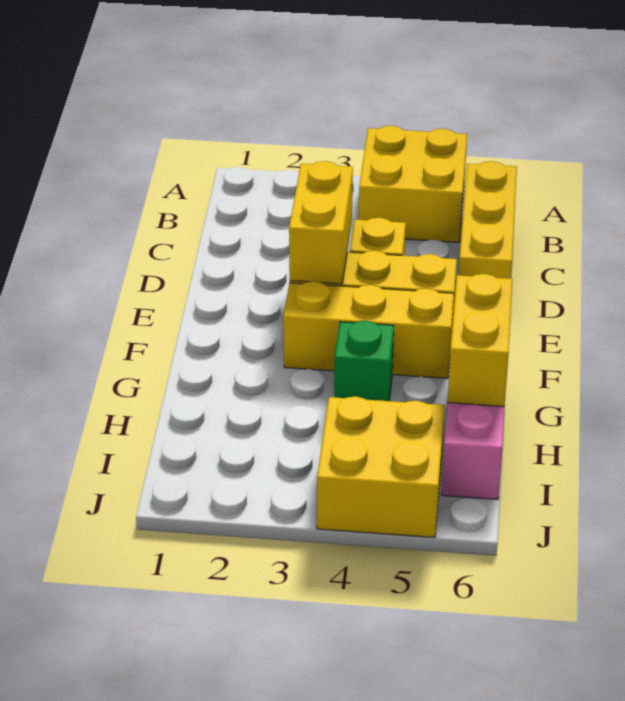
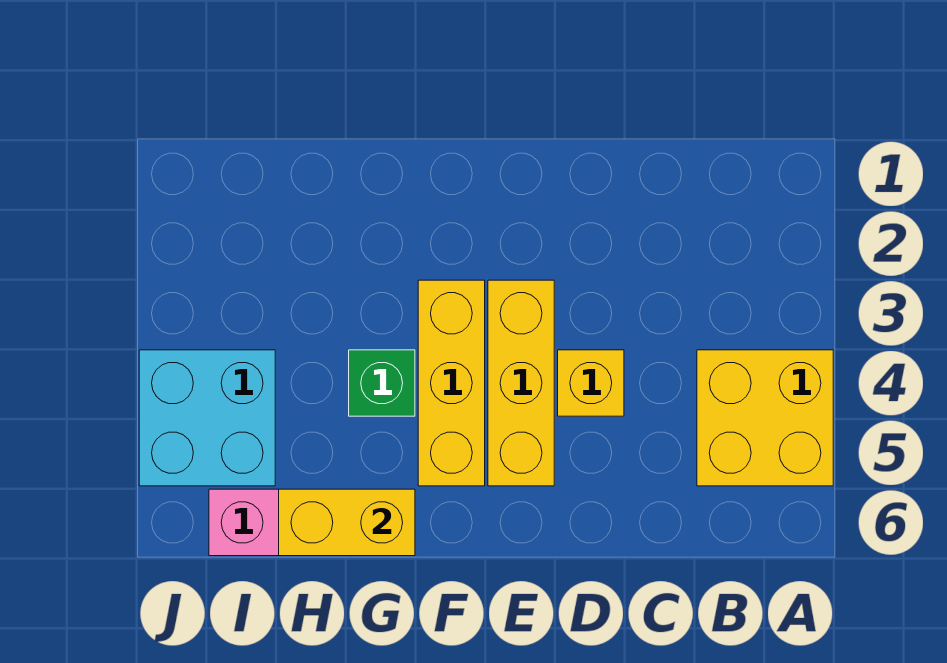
yellow 1x3 brick [459,161,517,279] -> none
yellow 1x2 brick [289,161,353,284] -> none
yellow 2x2 brick [317,397,445,537] -> cyan 2x2 brick [139,350,275,486]

